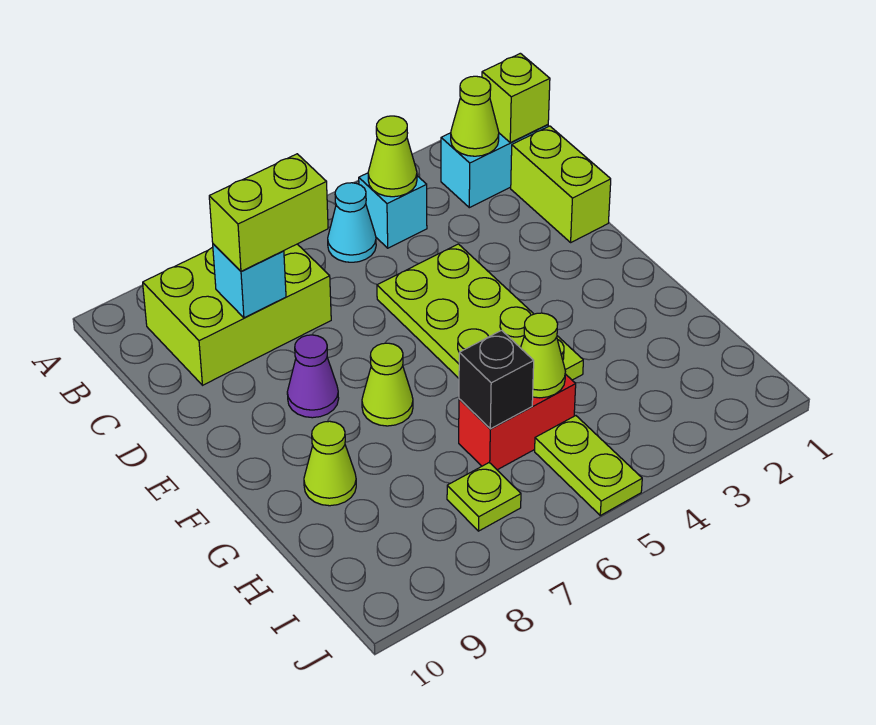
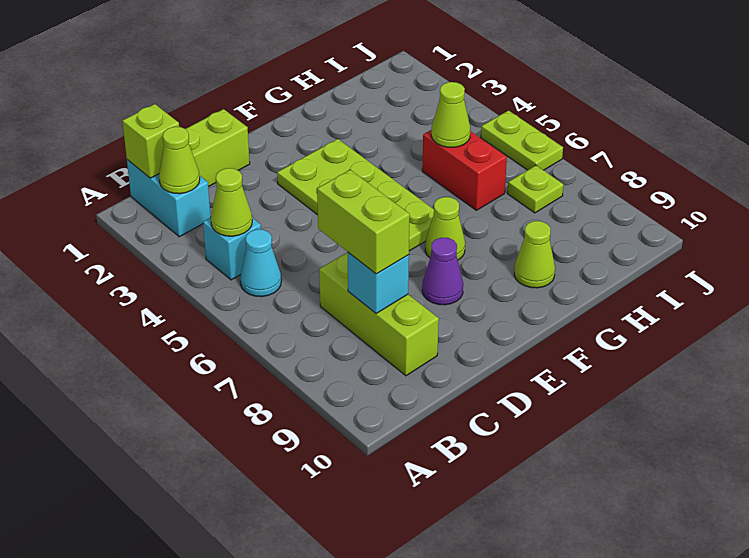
lime 2x3 brick [143,244,331,385] -> lime 1x3 brick [319,252,439,376]
lime 2x4 plate [377,244,583,380] -> lime 2x4 plate turned to [277,139,434,251]
black 1x1 brick [459,330,534,429] -> none
lime 1x2 plate [535,416,642,515] -> lime 1x2 plate turned to [481,111,563,170]

